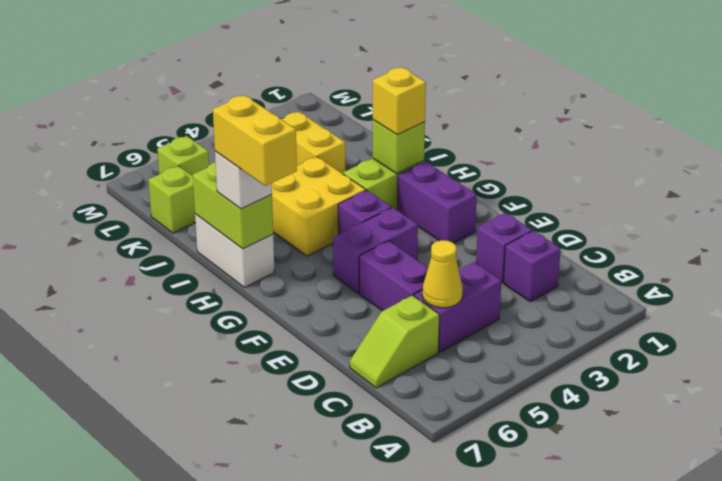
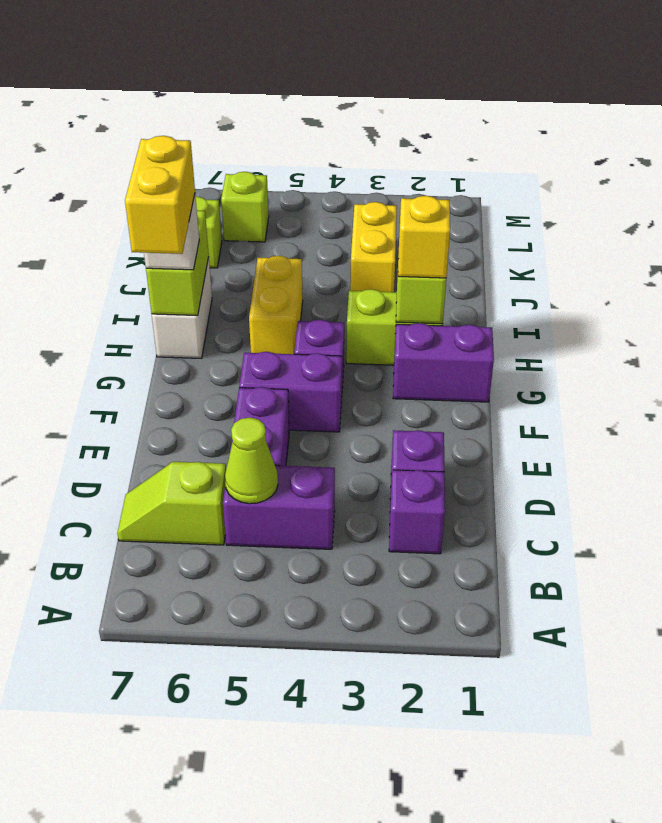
yellow 1x1 cone [422,240,463,308] -> lime 1x1 cone [225,418,278,504]
purple 1x2 brick [397,162,477,243] -> purple 1x2 brick turned to [393,323,494,402]
yellow 2x2 brick [272,157,366,256] -> yellow 1x2 brick [249,256,303,354]

